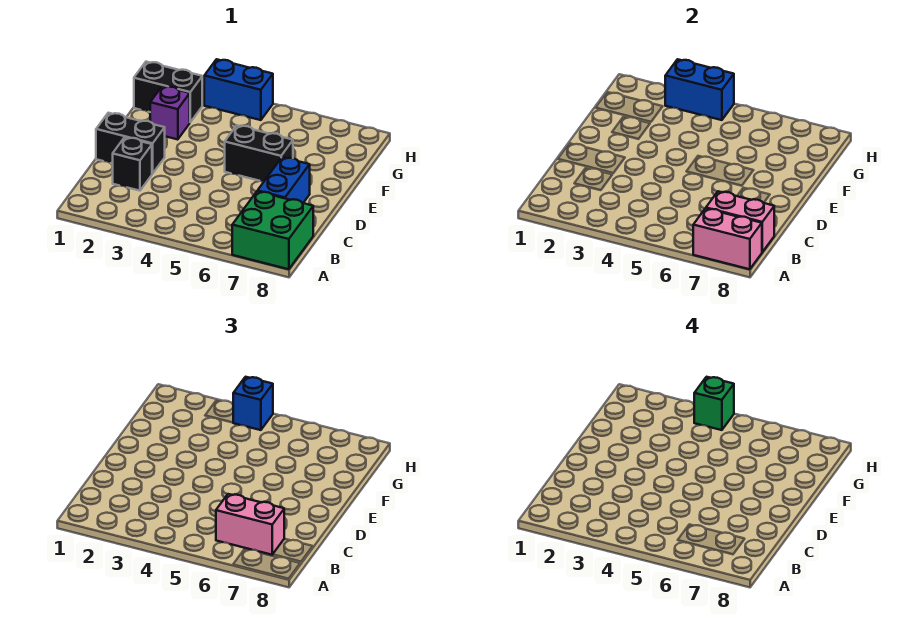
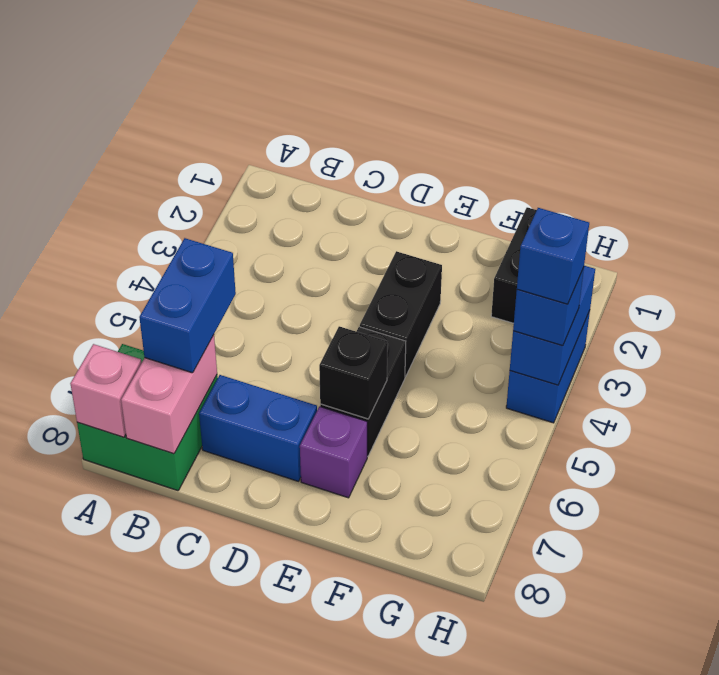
pink 1x2 brick [693,209,762,269] -> pink 1x1 brick [70,344,141,437]
pink 1x2 brick [216,494,284,555] -> blue 1x2 brick [139,238,236,373]
black 1x1 brick [113,137,152,191] -> black 1x1 brick moved to [319,326,388,419]
black 1x2 brick [96,113,165,174] -> black 1x2 brick moved to [360,251,442,377]
purple 1x1 brick [150,86,190,140] -> purple 1x1 brick moved to [300,406,367,498]
green 1x1 brick [694,377,734,430] -> blue 1x1 brick [517,208,589,304]

